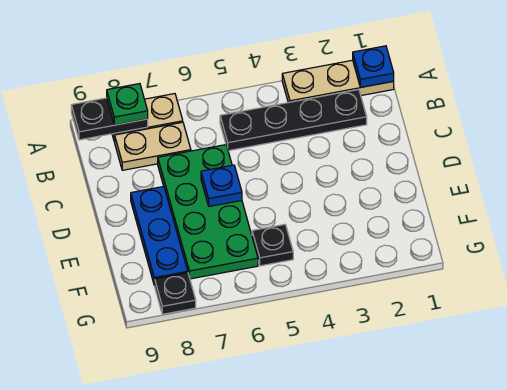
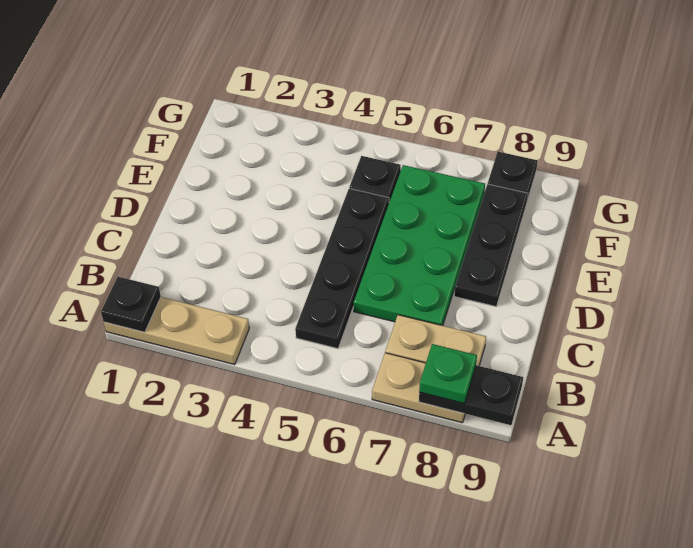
blue 1x1 plate [353,46,394,87] -> black 1x1 plate [101,277,161,332]
black 1x4 plate [220,89,367,151] -> black 1x4 plate turned to [295,188,389,349]
blue 1x1 plate [201,165,242,206] -> none
blue 1x3 plate [131,186,188,285] -> black 1x3 plate [454,184,528,306]

